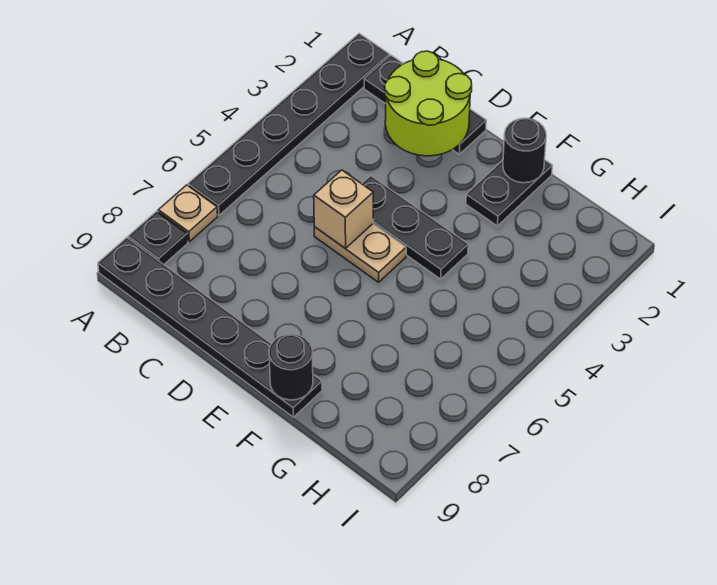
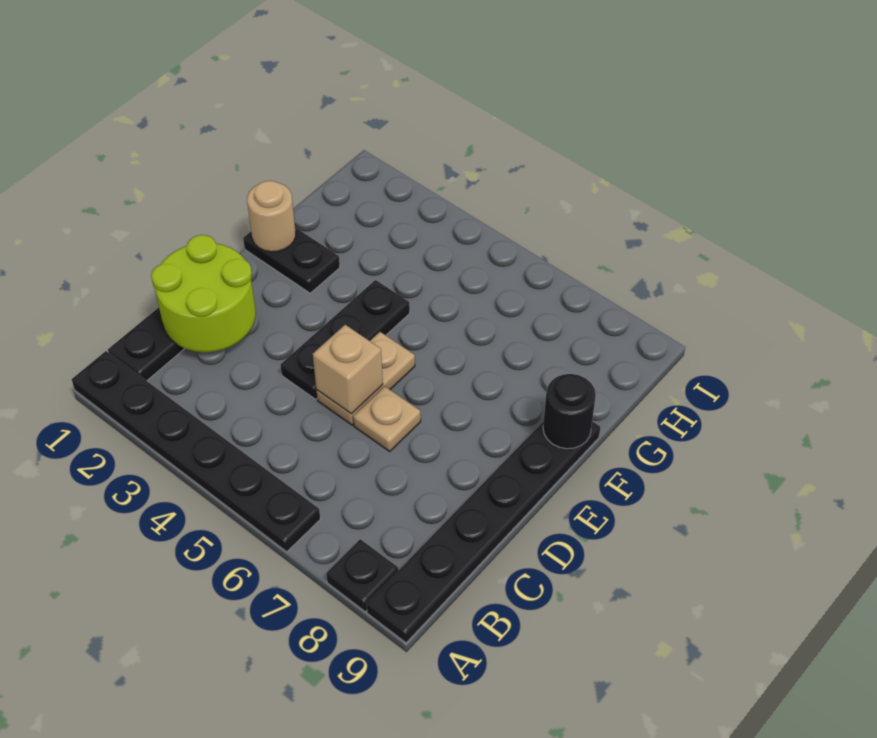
tan 1x1 plate [158,185,218,242] -> tan 1x1 plate moved to [353,386,421,451]
black 1x1 round brick [503,118,546,183] -> tan 1x1 round brick [247,181,296,252]

